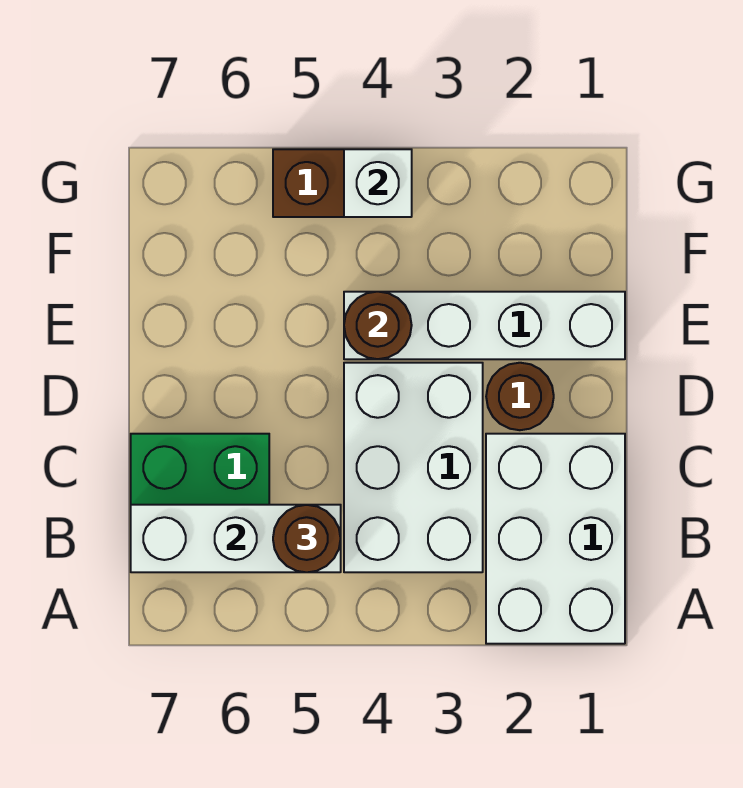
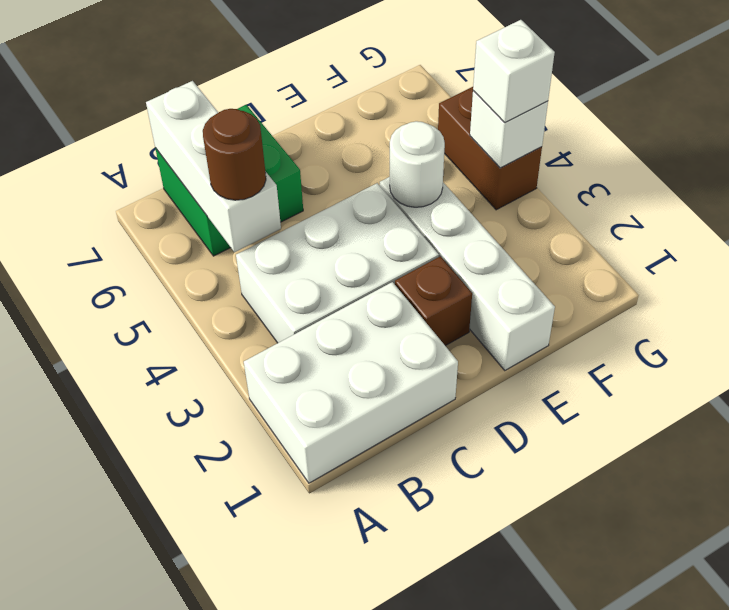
brown 1x1 round brick [486,363,554,430] -> brown 1x1 brick [395,256,472,346]
brown 1x1 round brick [344,292,412,359] -> white 1x1 round brick [390,121,445,207]
none -> white 1x1 brick [473,20,555,123]

